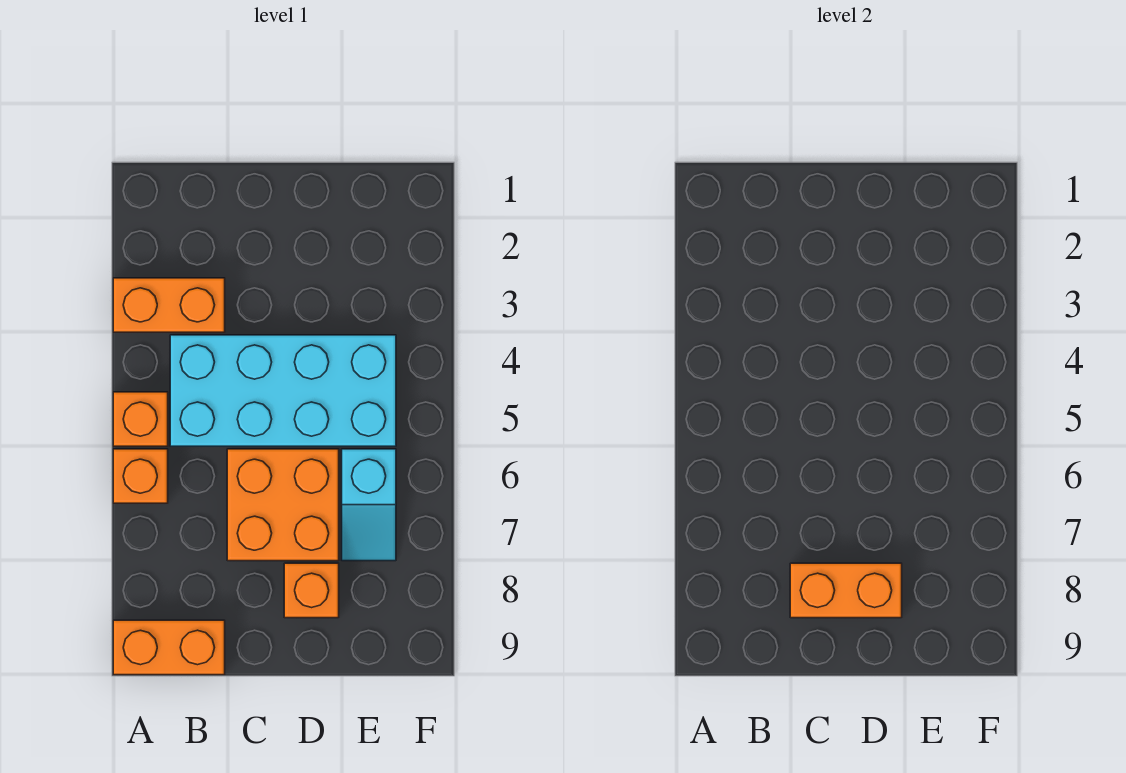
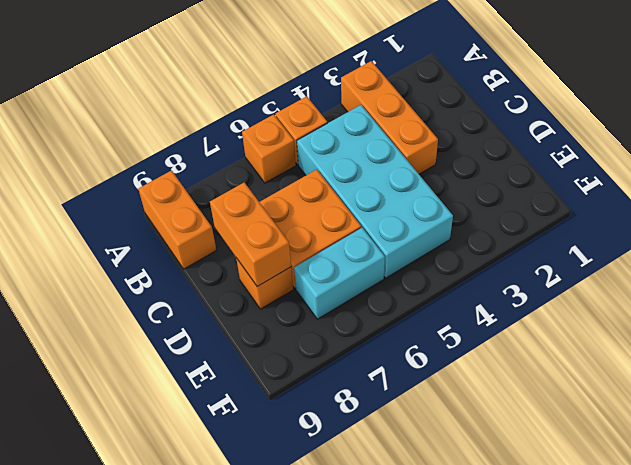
orange 1x2 brick [113,278,225,332] -> orange 1x3 brick [341,61,438,174]
cyan 1x2 slope [342,449,396,561] -> cyan 1x2 brick [294,228,385,319]

